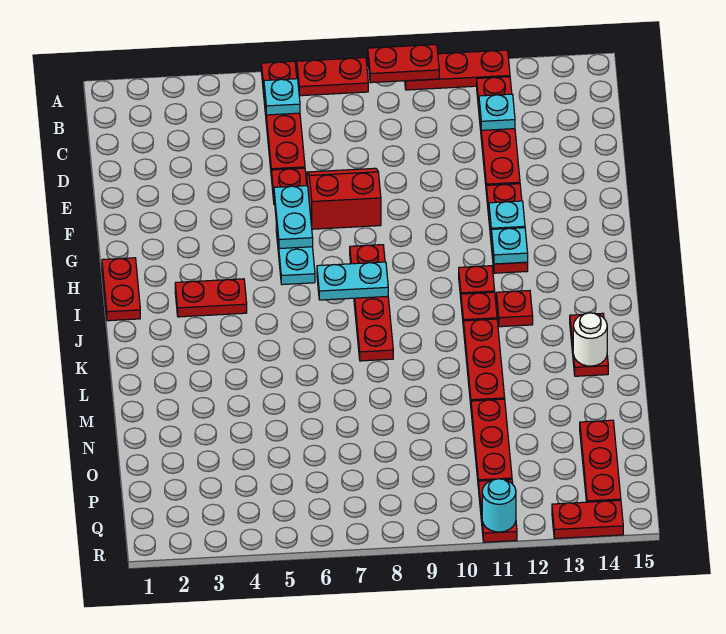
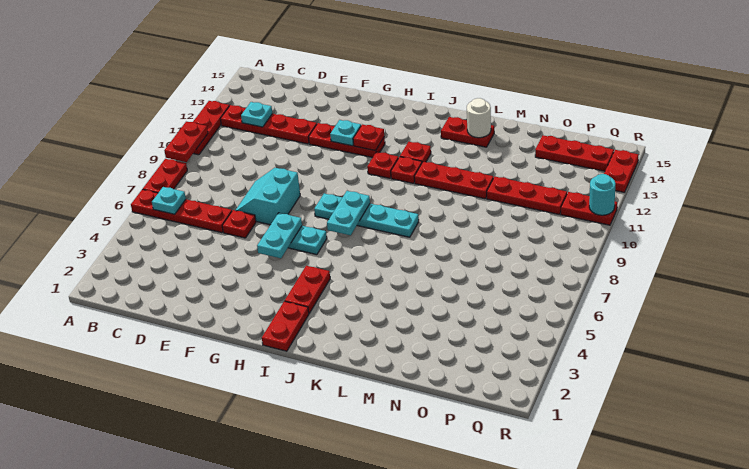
red 2x2 slope [307,168,381,229] -> cyan 2x2 slope [235,168,300,225]
cyan 1x2 plate [274,186,313,249] -> cyan 1x2 plate turned to [257,213,302,258]
red 1x2 plate [102,258,140,321] -> red 1x2 plate turned to [262,301,309,351]
red 1x4 plate [350,245,393,361] -> cyan 1x4 plate [314,193,419,237]
cyan 1x1 plate [491,228,528,264] -> red 1x1 plate [353,125,384,151]

